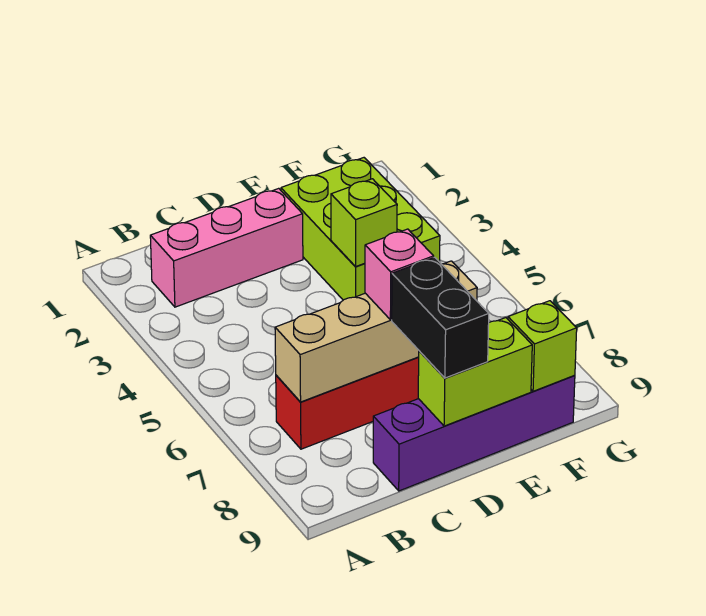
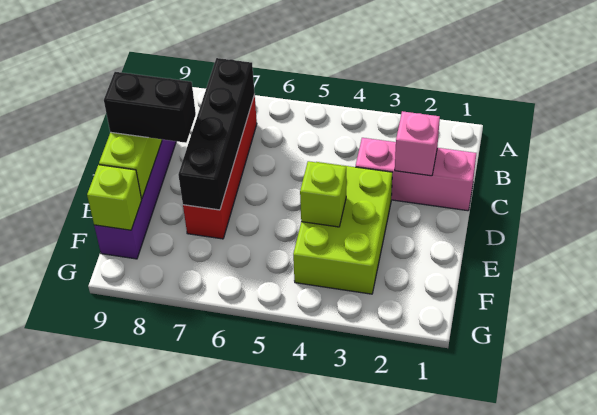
pink 1x3 brick [150,188,303,307] -> pink 1x3 brick turned to [356,138,476,211]
tan 1x4 brick [275,261,477,402] -> black 1x4 brick [178,58,255,210]
pink 1x1 brick [365,229,434,320] -> pink 1x1 brick moved to [395,111,440,176]
lime 2x3 brick [281,158,440,300] -> lime 2x3 brick turned to [293,162,392,294]

